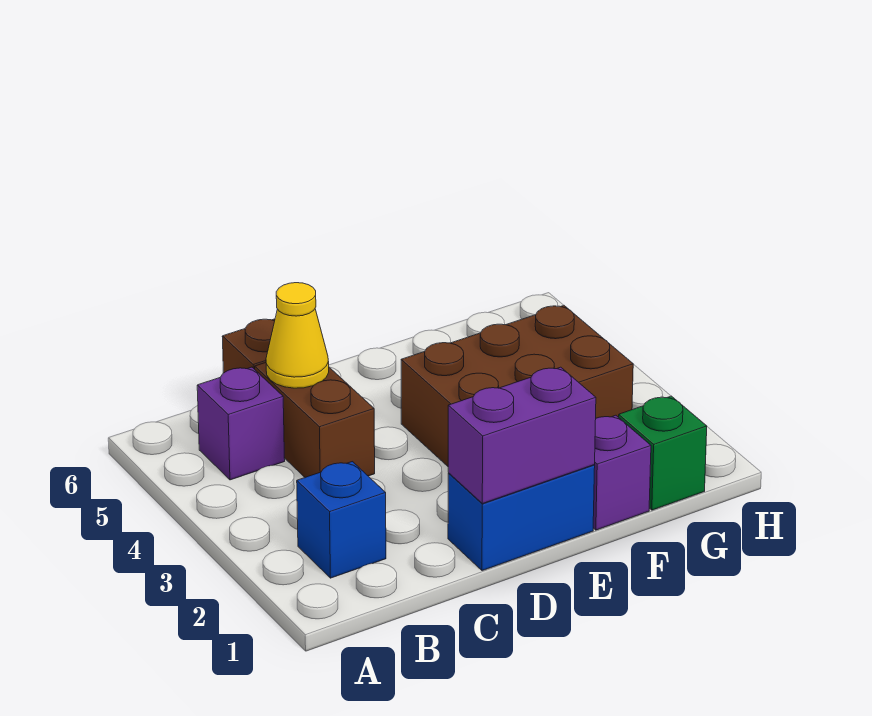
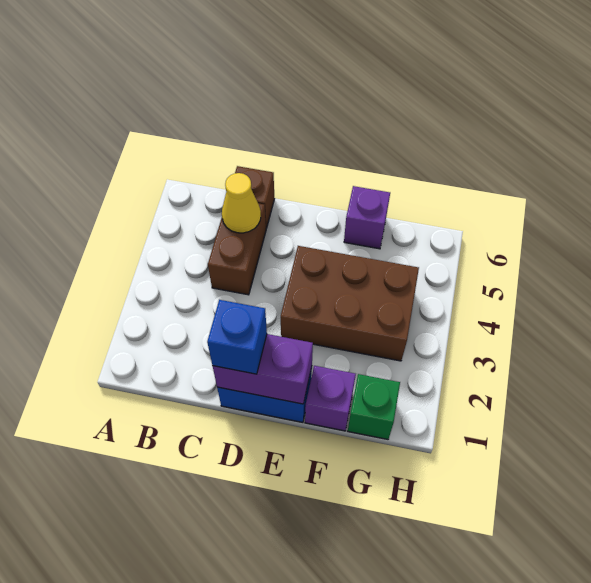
blue 1x1 brick [297,462,386,578] -> blue 1x1 brick moved to [207,300,267,374]
purple 1x1 brick [197,367,285,480] -> purple 1x1 brick moved to [344,186,390,249]

